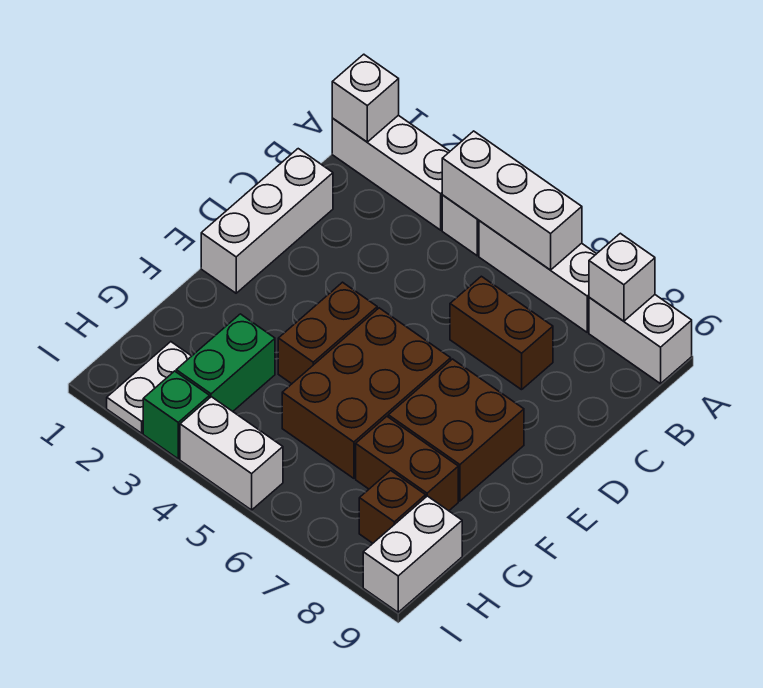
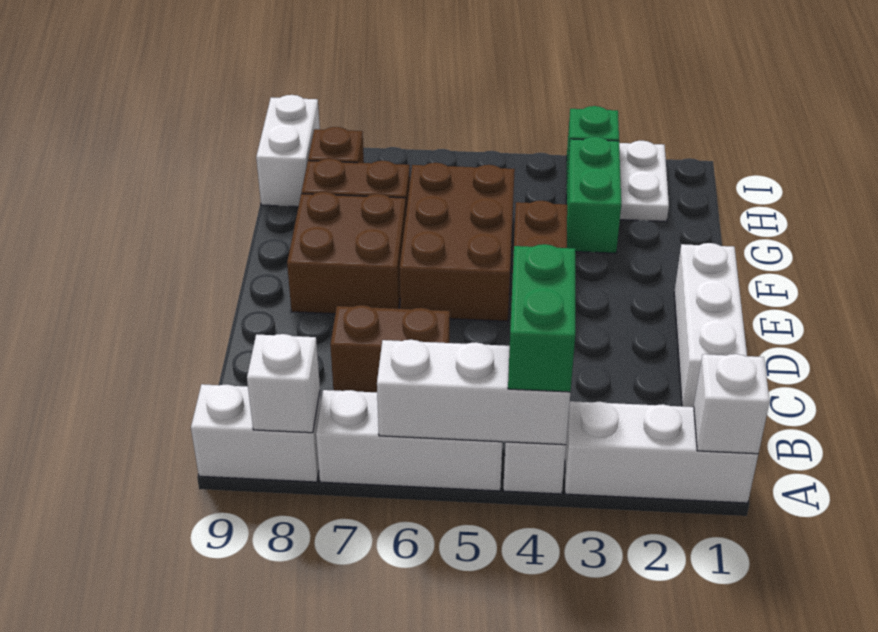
none -> green 1x2 brick [508,244,575,392]
white 1x2 brick [180,397,283,510] -> none

